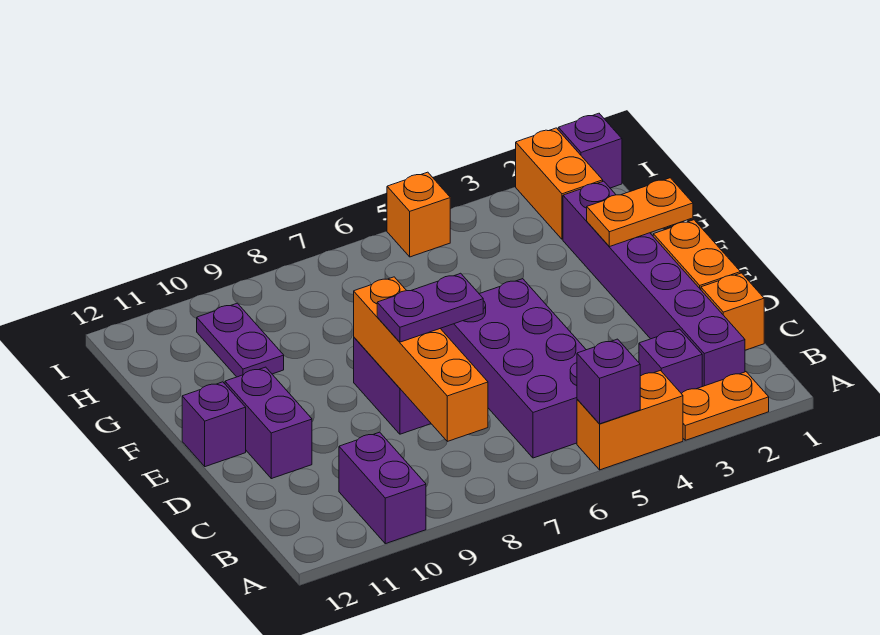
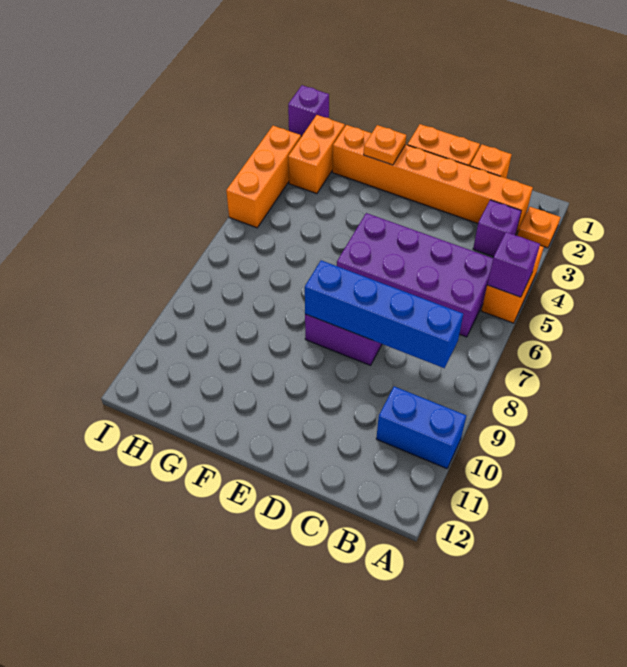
orange 1x2 plate [682,372,769,440] -> orange 1x1 plate [517,207,560,248]
purple 1x2 brick [339,432,426,544] -> blue 1x2 brick [376,387,466,469]
purple 1x6 brick [563,181,745,387] -> orange 1x6 brick [332,125,533,234]
orange 1x4 brick [354,277,488,442] -> blue 1x4 brick [305,260,463,368]
purple 1x2 plate [377,273,483,342] -> none
purple 1x2 brick [225,367,312,479] -> none
purple 1x1 brick [182,382,246,467] -> none
orange 1x2 plate [587,178,693,247] -> orange 1x1 plate [364,125,406,165]
purple 1x2 plate [197,303,284,377] -> none
orange 1x2 brick [516,128,603,239] -> orange 1x2 brick turned to [288,115,345,194]
orange 1x1 brick [387,172,450,257] -> orange 1x3 brick [226,126,301,228]

